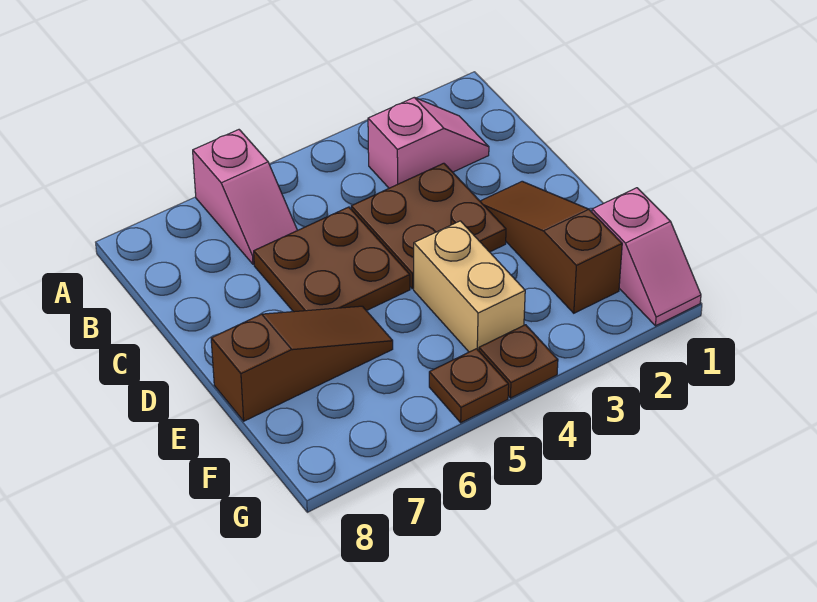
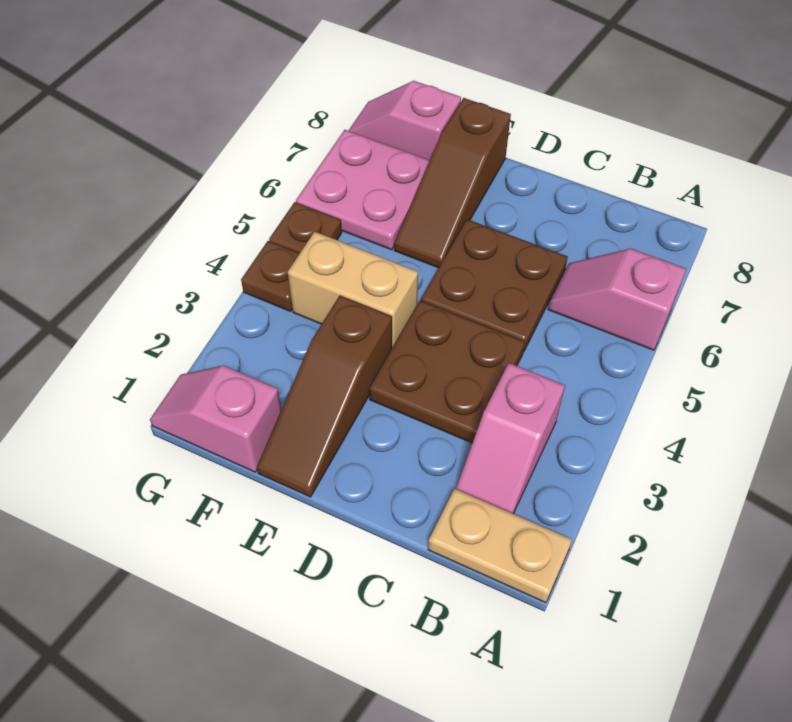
none -> tan 1x2 plate [428,489,572,603]
brown 1x3 slope [480,181,622,313] -> brown 1x3 slope turned to [257,296,392,497]
none -> pink 2x2 plate [296,130,430,250]
none -> pink 1x2 slope [349,81,461,160]

